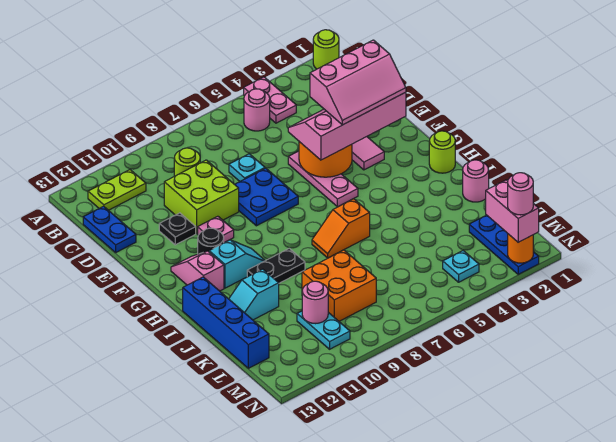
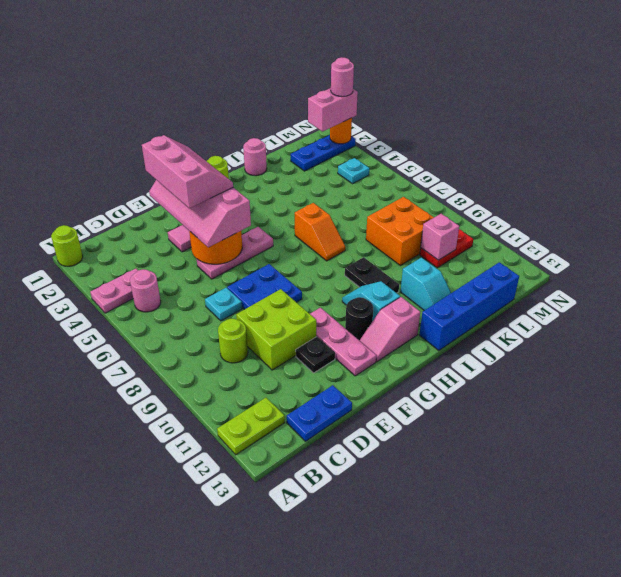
lime 1x2 plate [88,170,146,210] -> lime 1x2 plate turned to [217,398,285,455]
pink 1x1 plate [198,216,234,243] -> pink 1x3 plate [310,308,376,376]
cyan 1x2 plate [297,311,350,349] -> red 1x2 plate [420,229,473,268]
pink 1x1 round brick [302,281,328,324] -> pink 1x1 brick [421,214,459,260]

